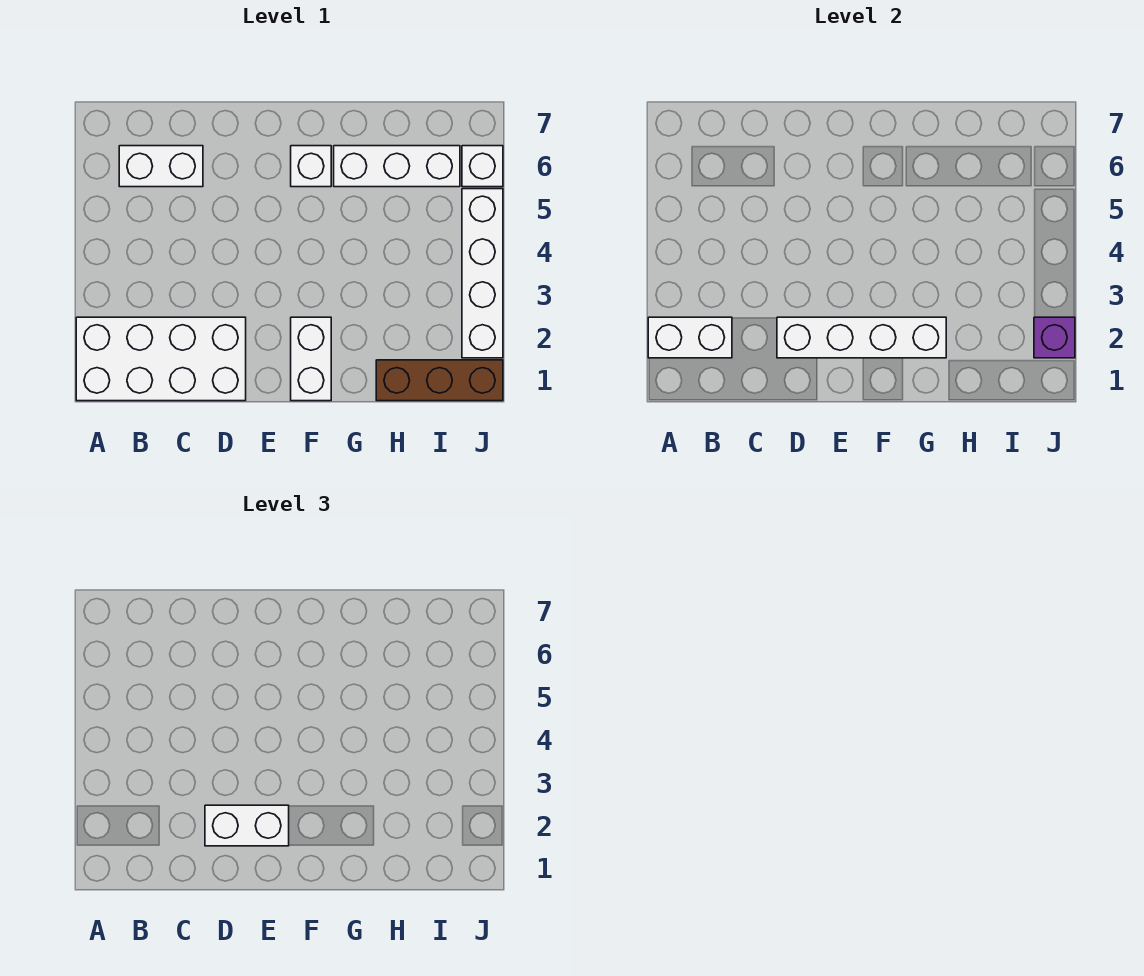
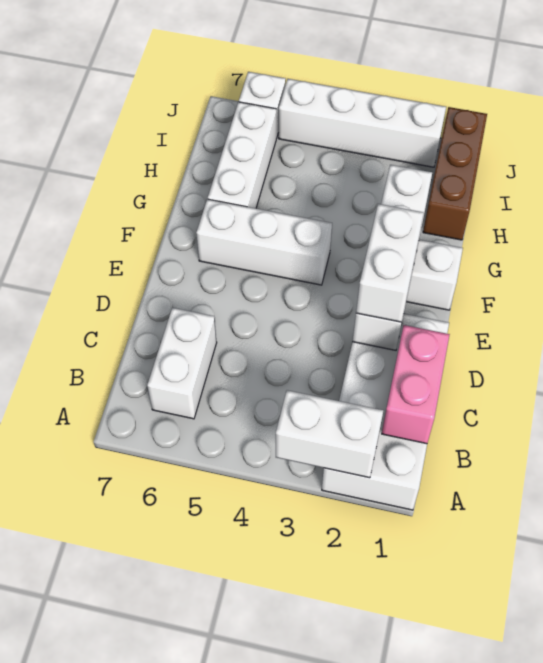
white 1x2 brick [648,317,732,358] -> white 1x2 brick turned to [276,390,383,478]
none -> pink 1x2 brick [382,325,450,444]
white 1x1 brick [291,146,331,187] -> white 1x3 brick [196,199,332,285]
purple 1x1 brick [1034,317,1075,358] -> none

